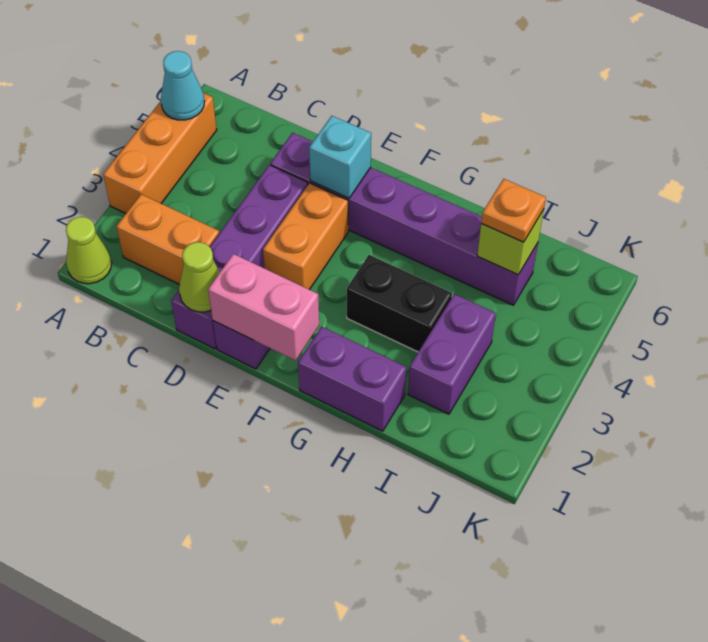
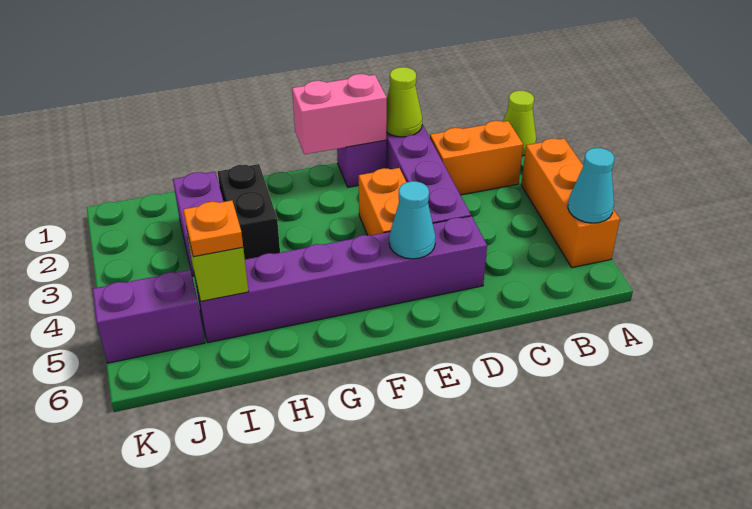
cyan 1x1 brick [309,116,371,198] -> cyan 1x1 cone [389,181,436,259]
purple 1x2 brick [298,327,406,431] -> purple 1x2 brick moved to [93,270,205,363]
black 1x2 brick [347,255,452,352] -> black 1x2 brick turned to [218,164,280,259]

